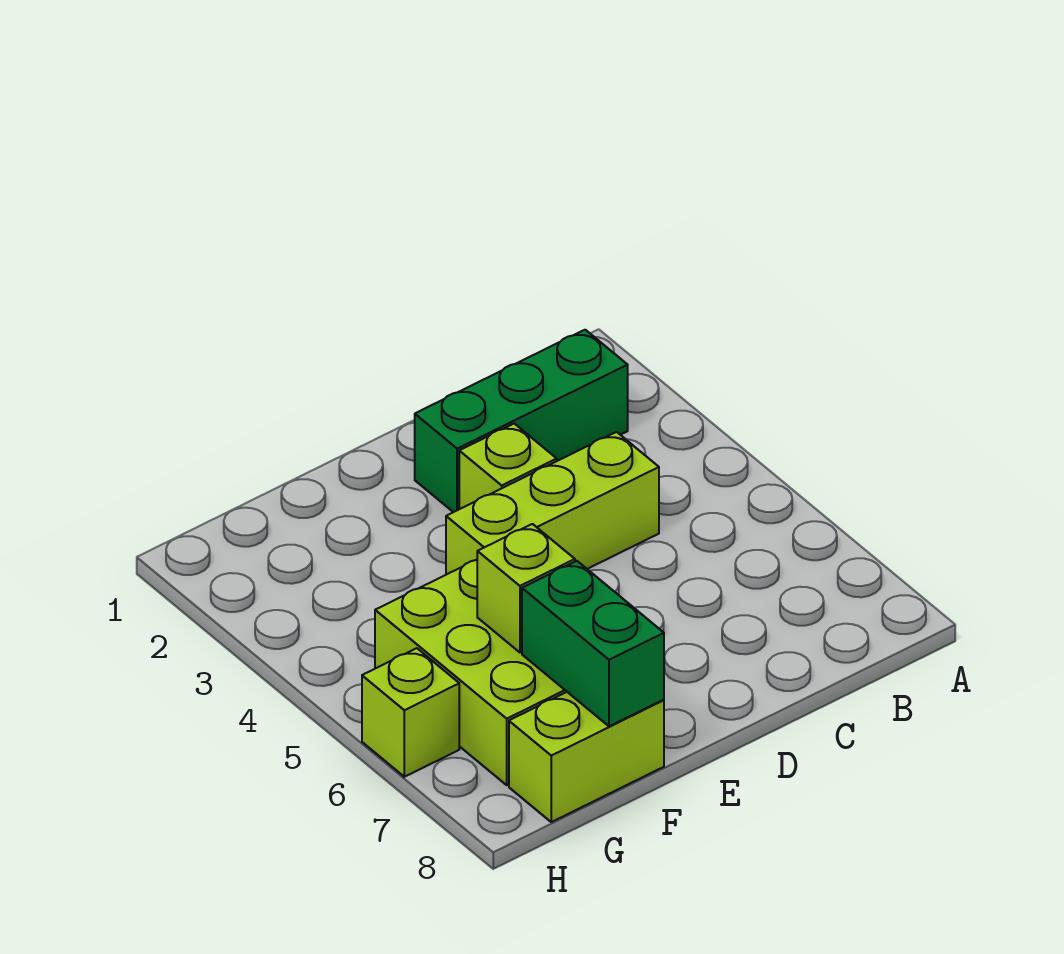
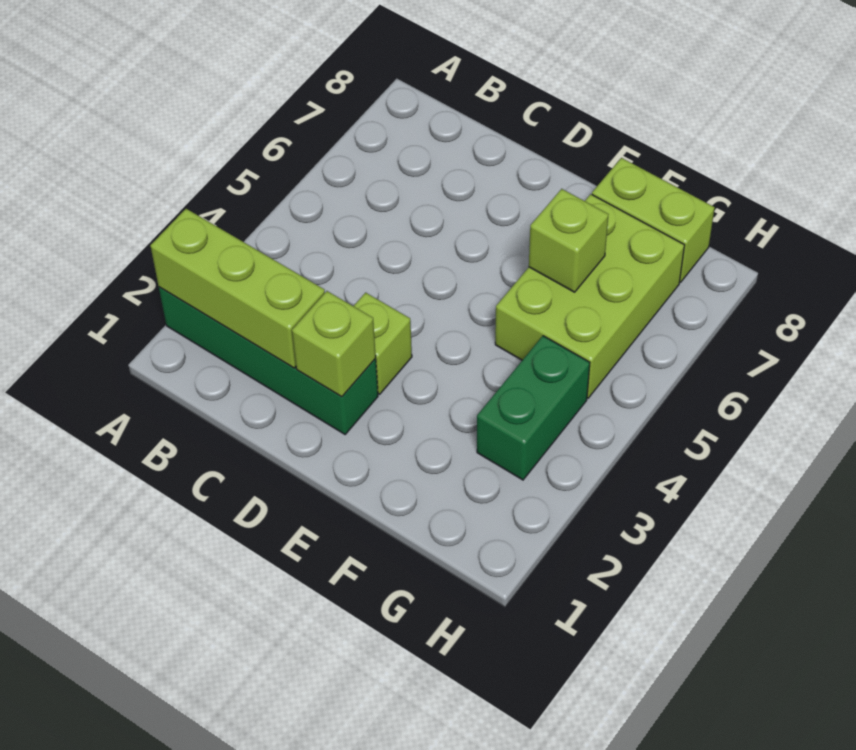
green 1x3 brick [415,330,628,512] -> green 1x4 brick [159,287,378,434]
lime 1x3 brick [446,432,659,575] -> lime 1x3 brick moved to [150,209,325,368]
green 1x2 brick [522,561,664,726] -> green 1x2 brick moved to [477,336,590,480]
lime 1x1 brick [362,648,459,777] -> lime 1x1 brick moved to [292,291,376,397]

